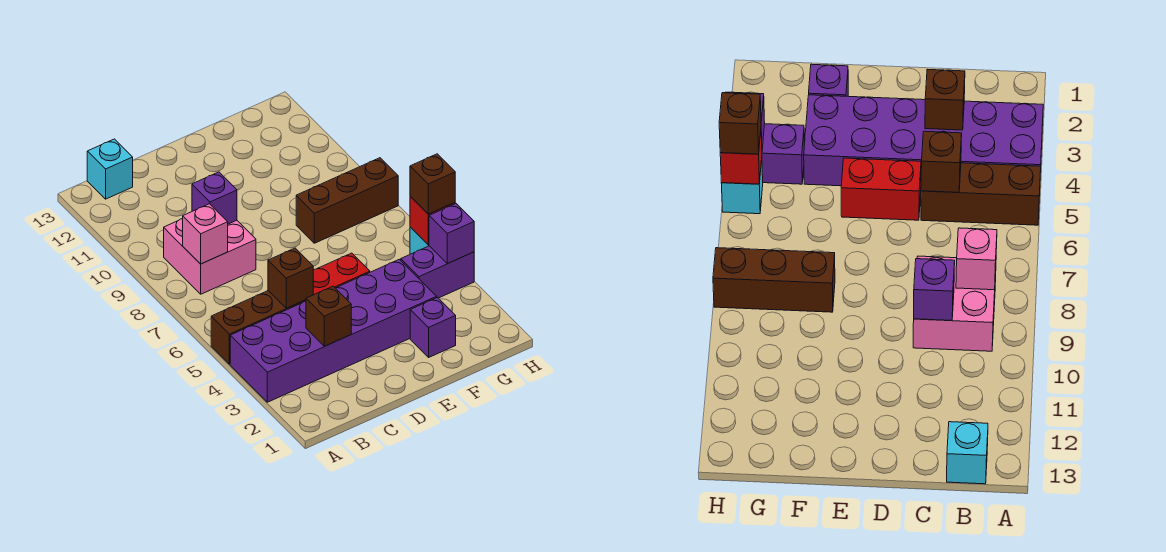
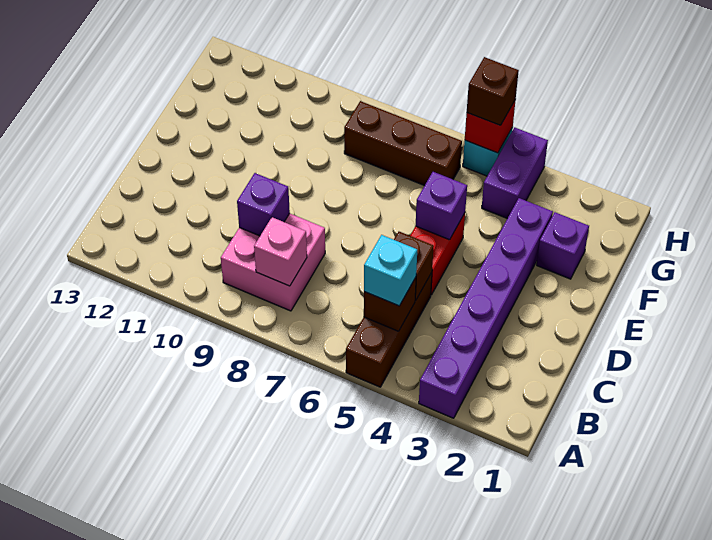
purple 2x6 brick [230,259,437,402] -> purple 1x6 brick [419,198,553,418]
cyan 1x1 brick [87,139,133,199] -> cyan 1x1 brick moved to [364,235,417,306]
brown 1x1 brick [306,286,351,346] -> brown 1x1 brick moved to [364,277,416,331]
brown 1x3 brick [296,158,398,243] -> brown 1x3 brick turned to [344,101,462,186]
purple 1x1 brick [429,203,474,264] -> purple 1x1 brick moved to [416,172,467,240]

